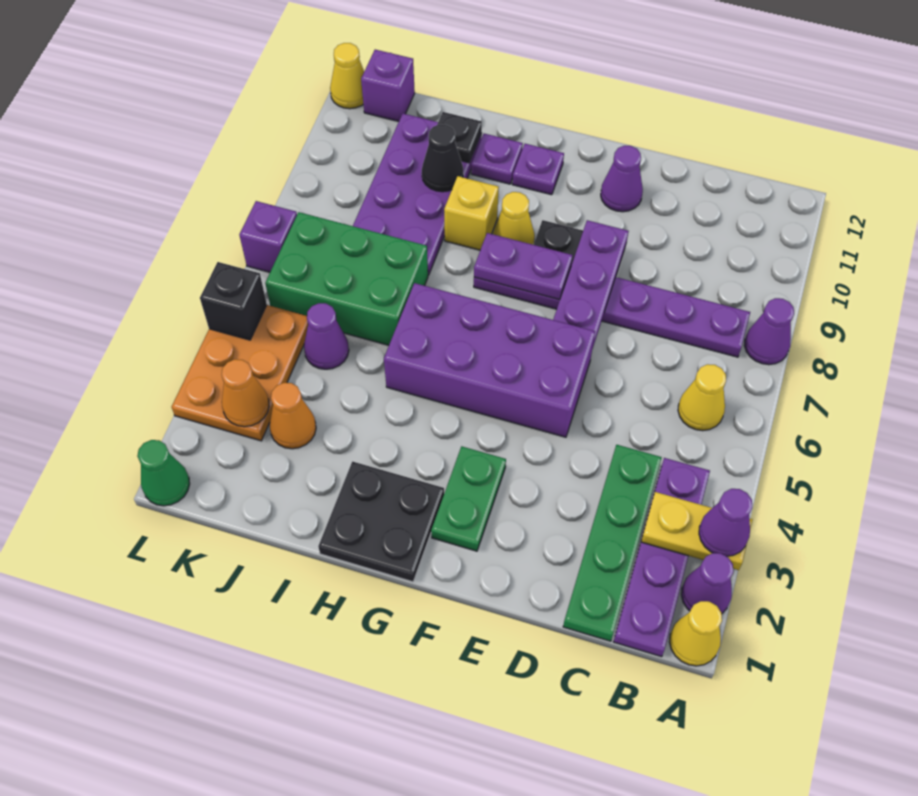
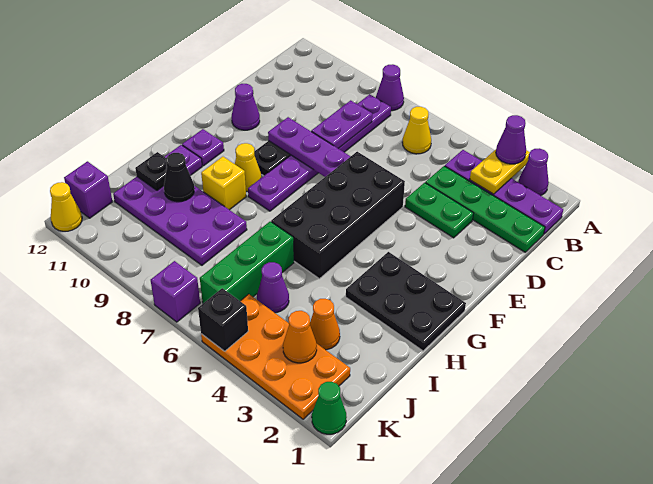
yellow 1x1 cone [669,601,722,666] -> none
purple 2x4 brick [384,283,595,437] -> black 2x4 brick [271,152,405,279]
green 1x2 plate [431,446,506,551] -> green 1x2 plate moved to [405,183,473,238]
purple 1x2 plate [474,233,573,300] -> purple 1x2 plate moved to [311,100,372,149]
black 2x2 plate [318,462,444,582] -> black 2x3 plate [346,252,466,351]
green 2x3 brick [265,212,428,345] -> green 1x3 brick [200,221,294,303]
orange 2x3 plate [172,305,308,441] -> orange 2x4 plate [201,294,350,419]

